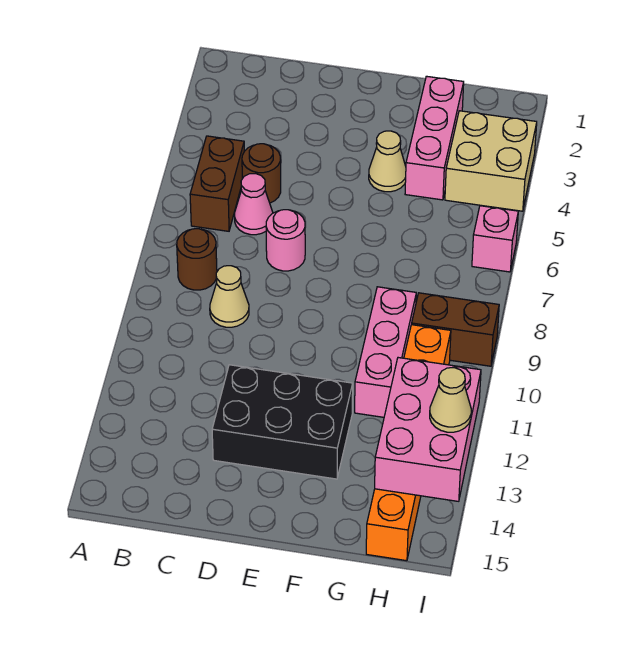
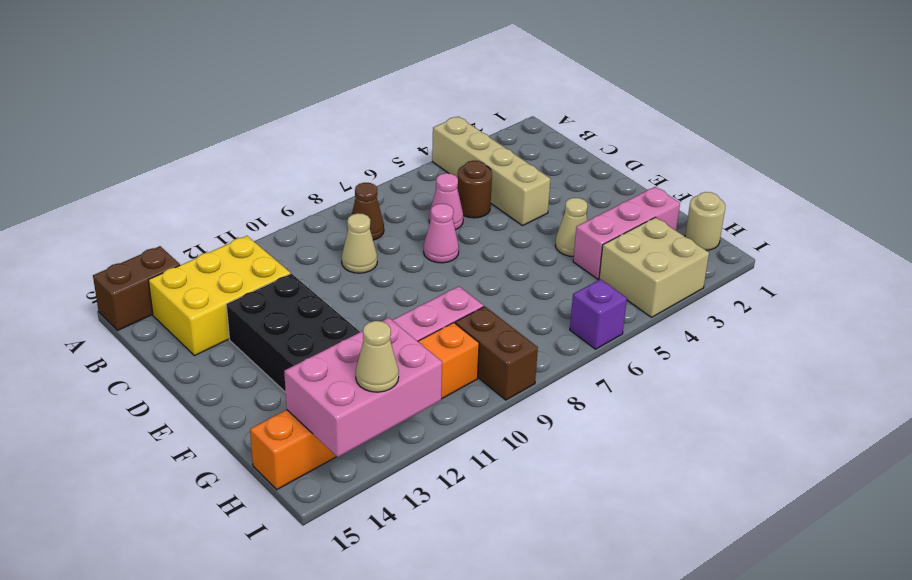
none -> tan 1x4 brick [432,116,550,226]
brown 1x2 brick [190,136,244,231] -> brown 1x2 brick moved to [93,246,180,330]
brown 1x1 round brick [177,229,217,290] -> brown 1x1 cone [352,183,384,240]
none -> yellow 2x3 brick [148,236,290,356]
pink 1x1 round brick [266,210,305,271] -> pink 1x1 cone [424,204,459,263]
none -> tan 1x1 round brick [685,192,725,250]
pink 1x1 brick [472,206,518,272] -> purple 1x1 brick [570,279,627,349]

